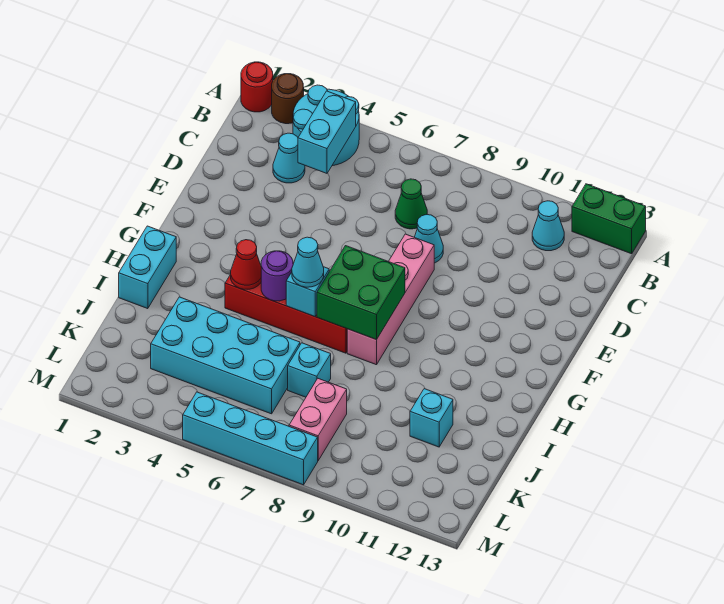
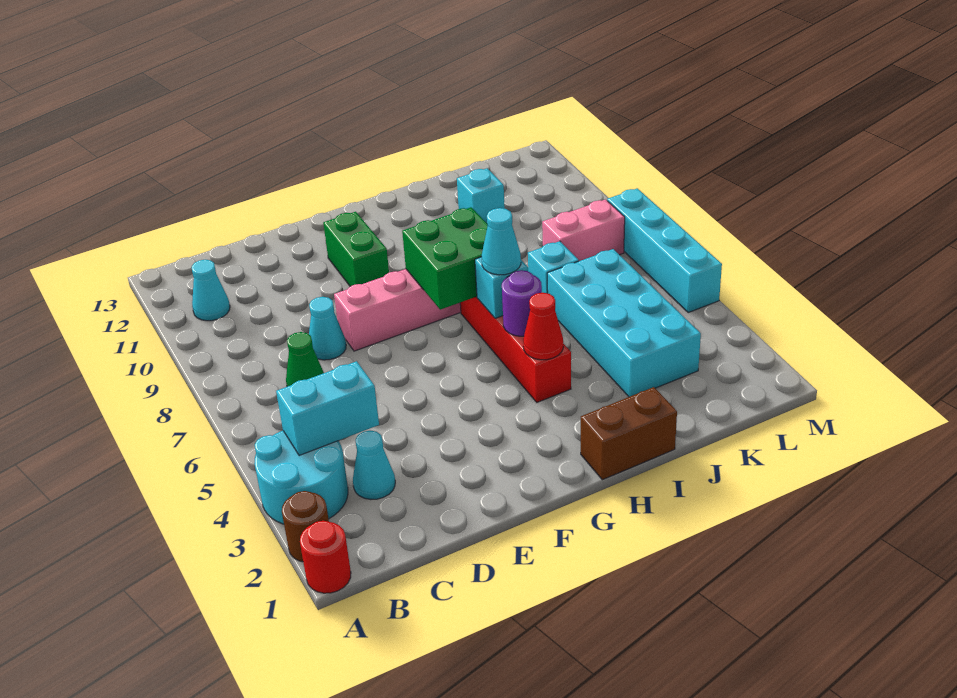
green 1x2 brick [572,184,646,254] -> green 1x2 brick moved to [323,212,389,287]
cyan 1x2 brick [119,226,176,309] -> brown 1x2 brick [581,387,677,480]

